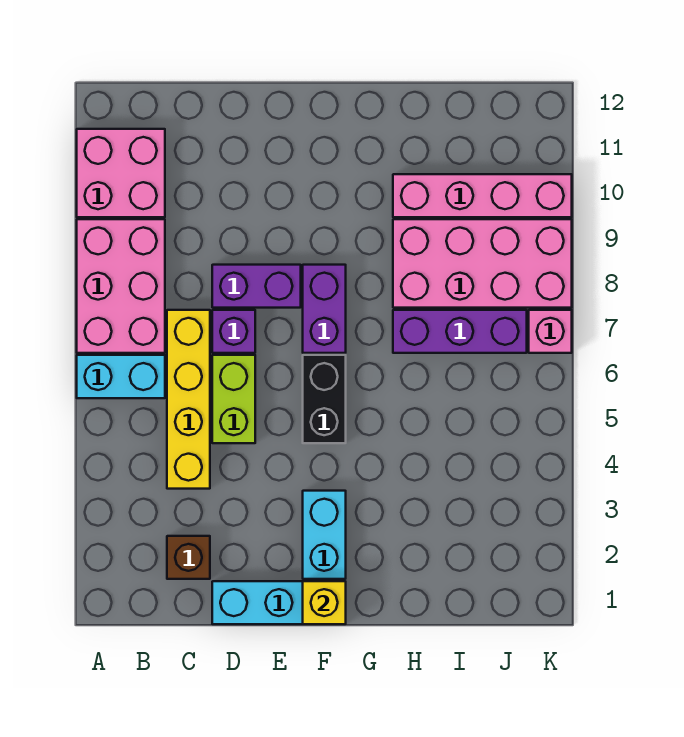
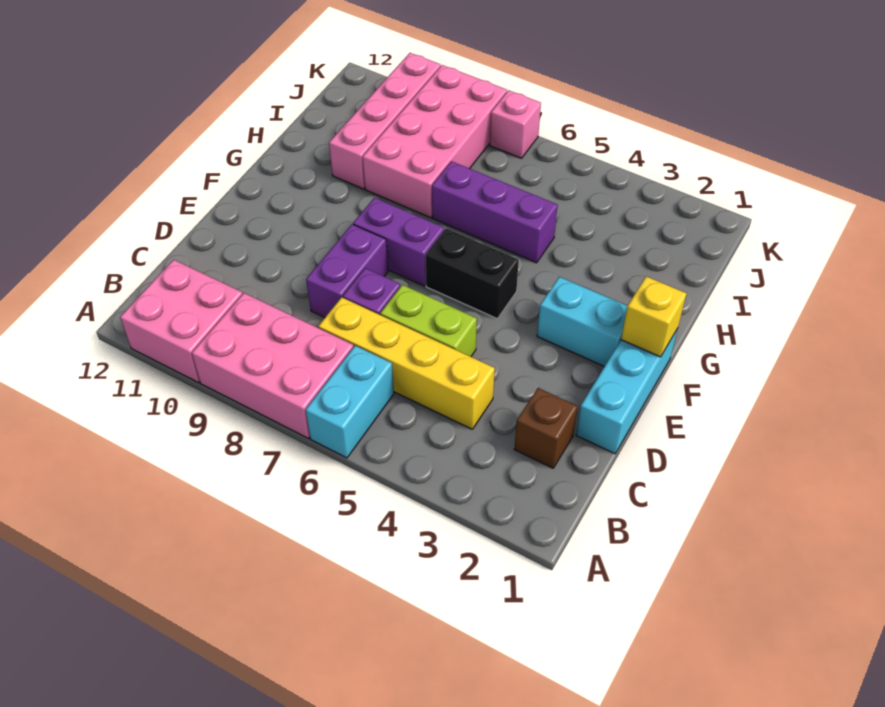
purple 1x3 brick [393,310,527,353] -> purple 1x3 brick turned to [432,161,558,263]

